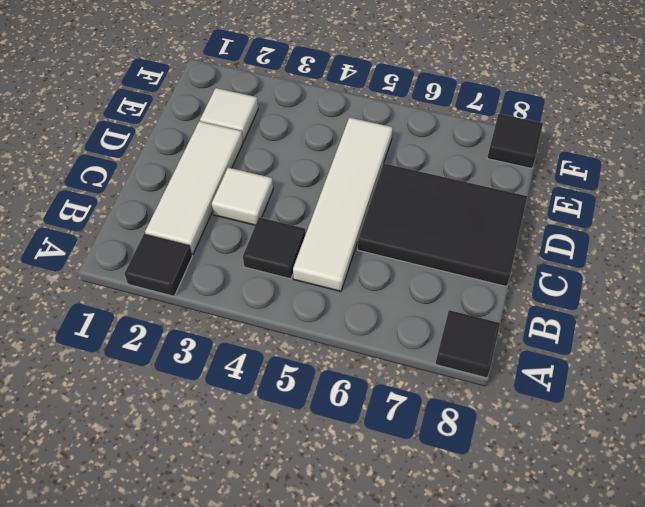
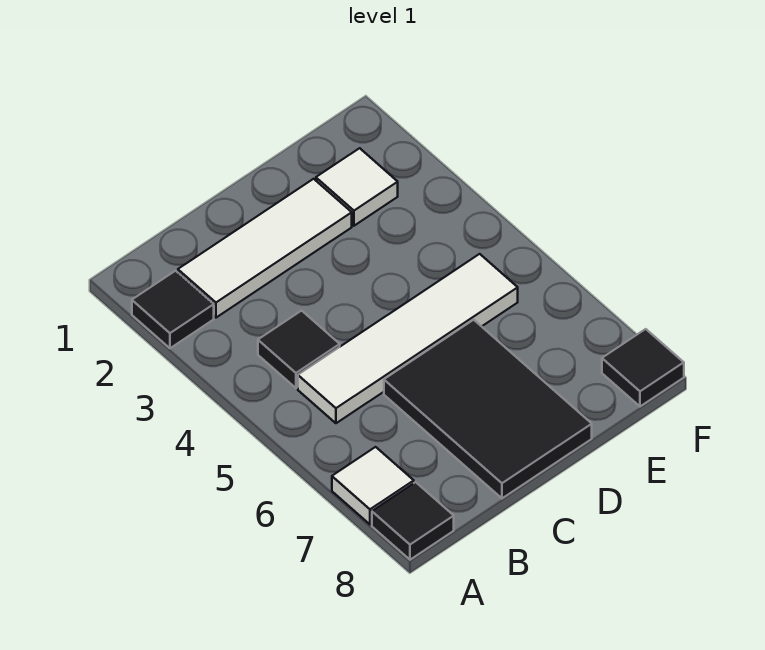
white 1x1 tile [212,168,273,225] -> white 1x1 tile moved to [332,447,414,524]

